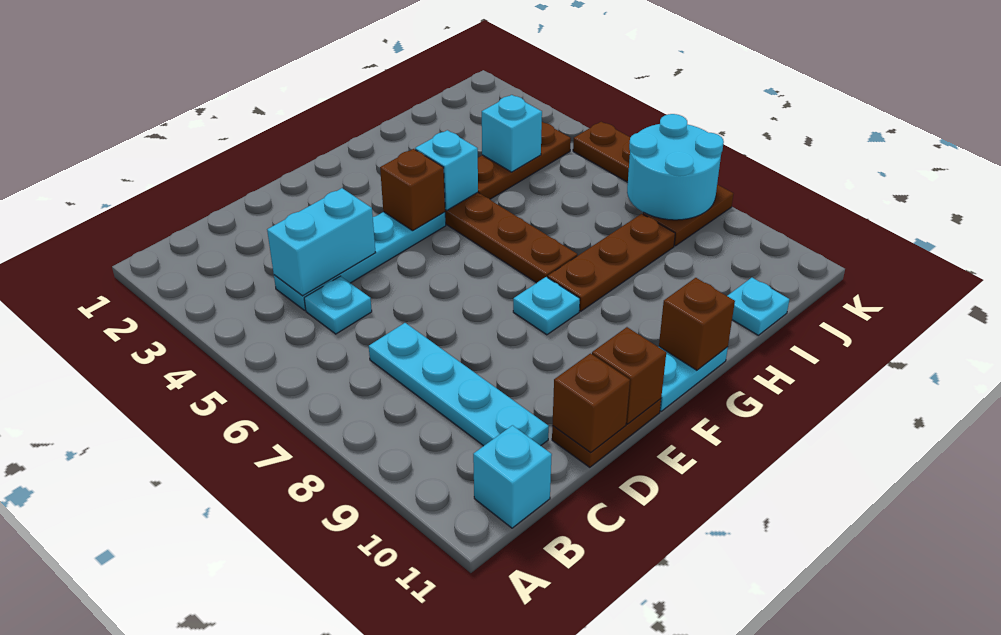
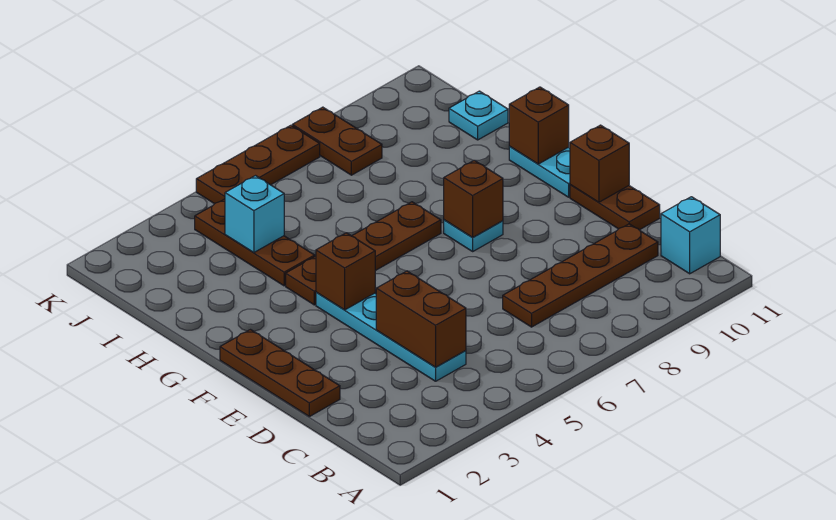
cyan 1x2 brick [267,188,376,296] -> brown 1x2 brick [376,271,466,367]
cyan 1x1 plate [304,276,372,334] -> none
cyan 1x4 plate [369,323,549,446] -> brown 1x4 plate [503,224,658,327]
brown 1x1 brick [552,353,630,452] -> brown 1x1 brick moved to [444,160,503,238]
cyan 1x1 brick [415,130,478,211] -> none
brown 1x3 plate [548,214,675,311] -> brown 1x3 plate moved to [220,330,340,417]
cyan 2x2 round brick [627,114,724,220] -> none

